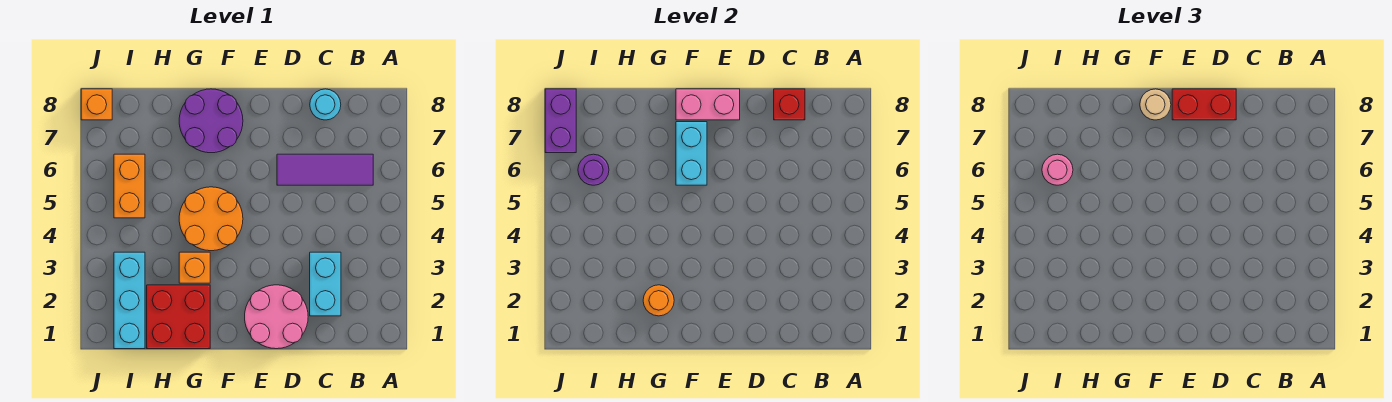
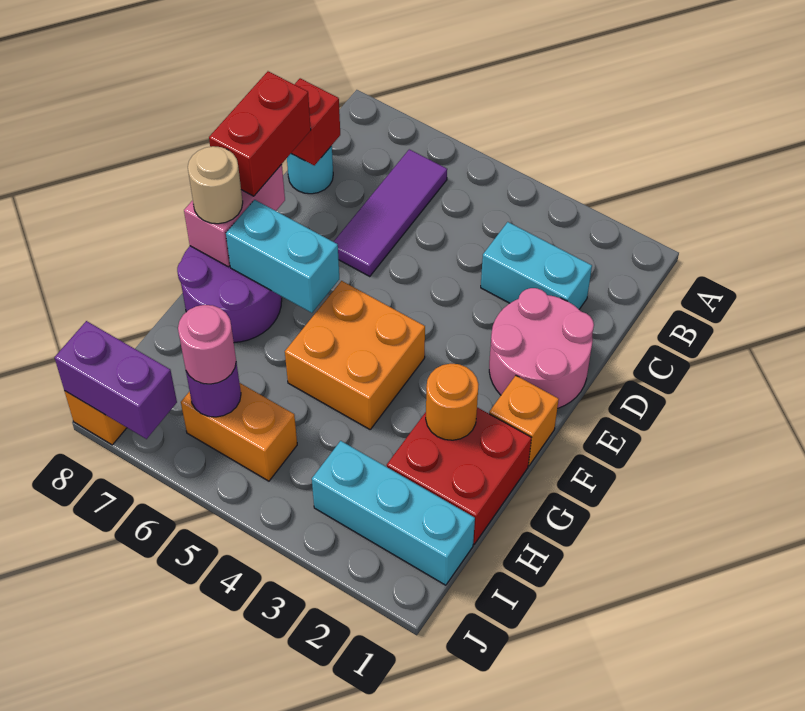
orange 2x2 round brick [179,187,243,251] -> orange 2x2 brick [285,281,425,429]
orange 1x1 brick [179,252,210,283] -> orange 1x1 brick moved to [489,376,559,465]

